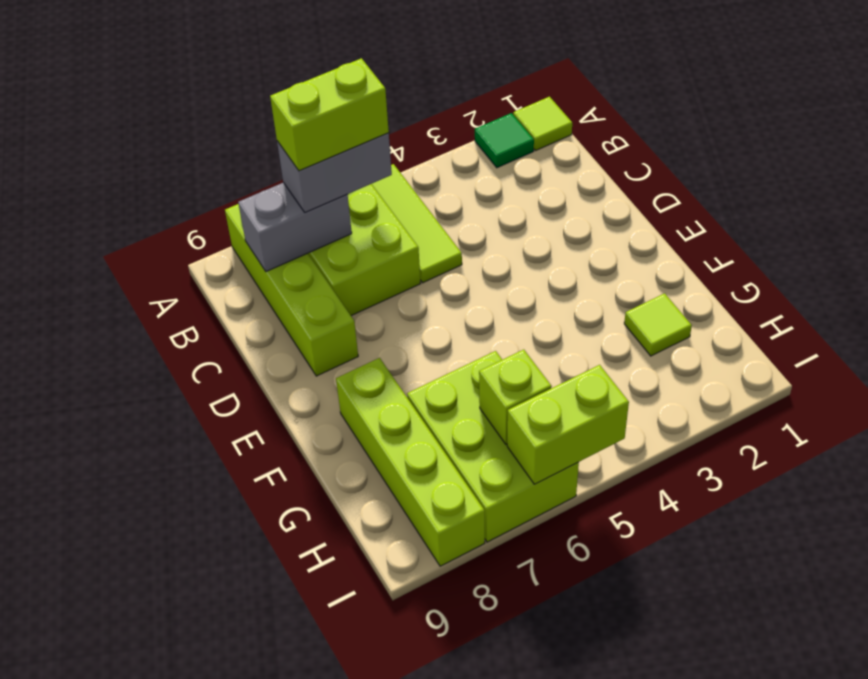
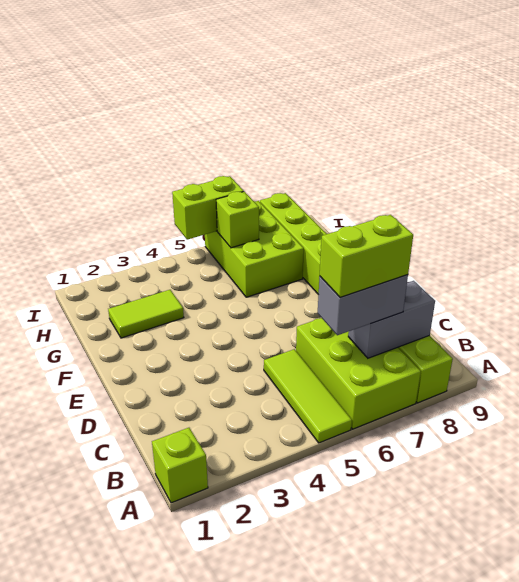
lime 1x1 tile [513,97,572,151] -> lime 1x1 brick [152,428,208,503]
green 1x1 tile [475,113,534,168] -> none
lime 1x1 tile [624,293,692,356] -> lime 1x2 tile [108,290,184,338]

